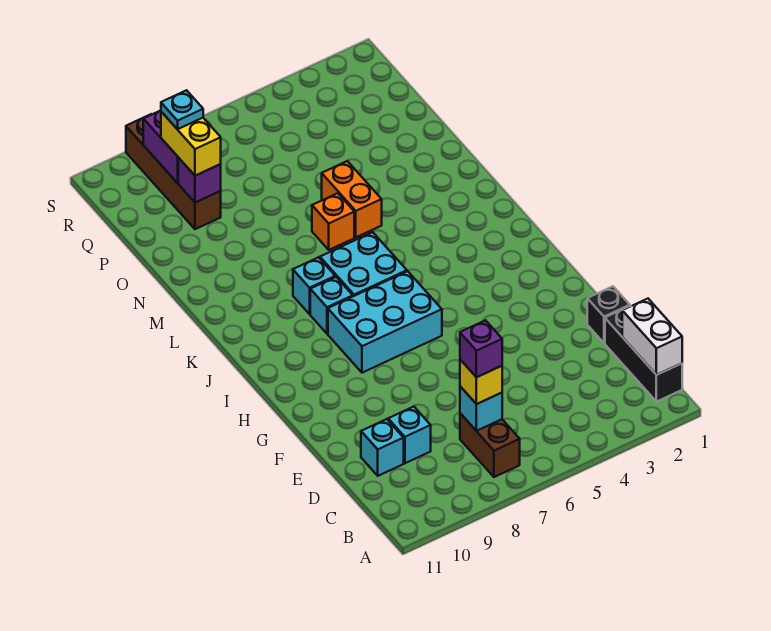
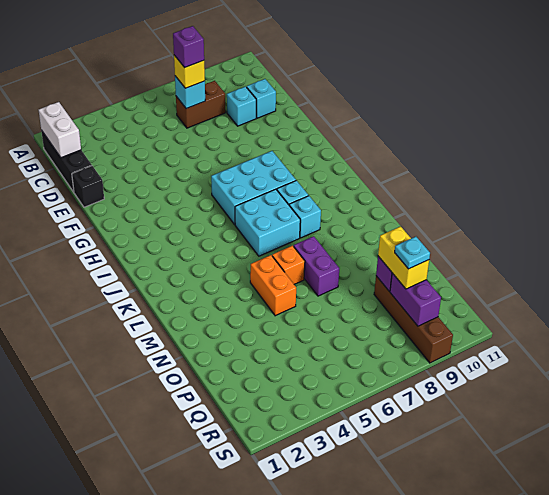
brown 1x2 brick [460,413,520,477] -> brown 1x2 brick turned to [176,81,226,128]
none -> purple 1x2 brick [294,236,339,296]

